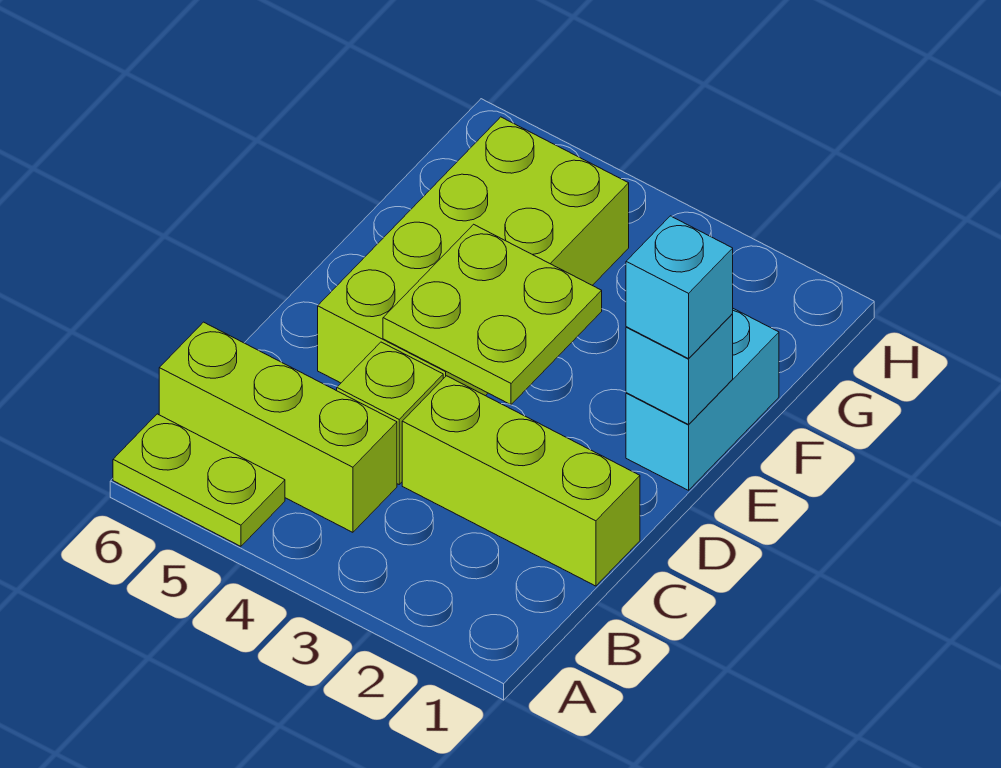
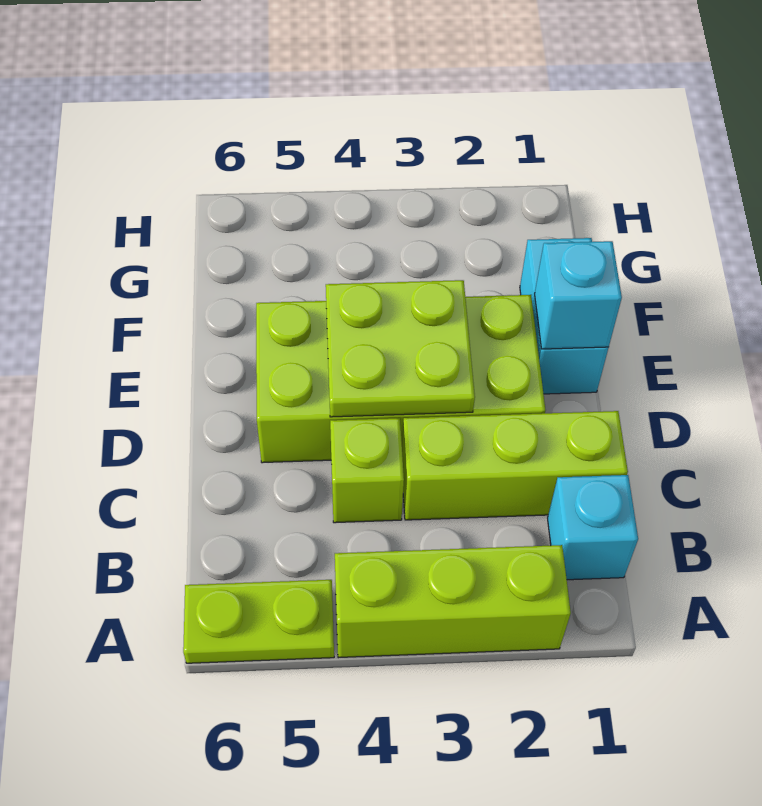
lime 1x3 brick [159,322,397,532] -> lime 1x3 brick moved to [335,545,571,658]
lime 2x4 brick [318,117,629,396] -> lime 2x4 brick turned to [256,295,545,463]
cyan 1x1 brick [626,216,733,359] -> cyan 1x1 brick moved to [548,475,638,580]

